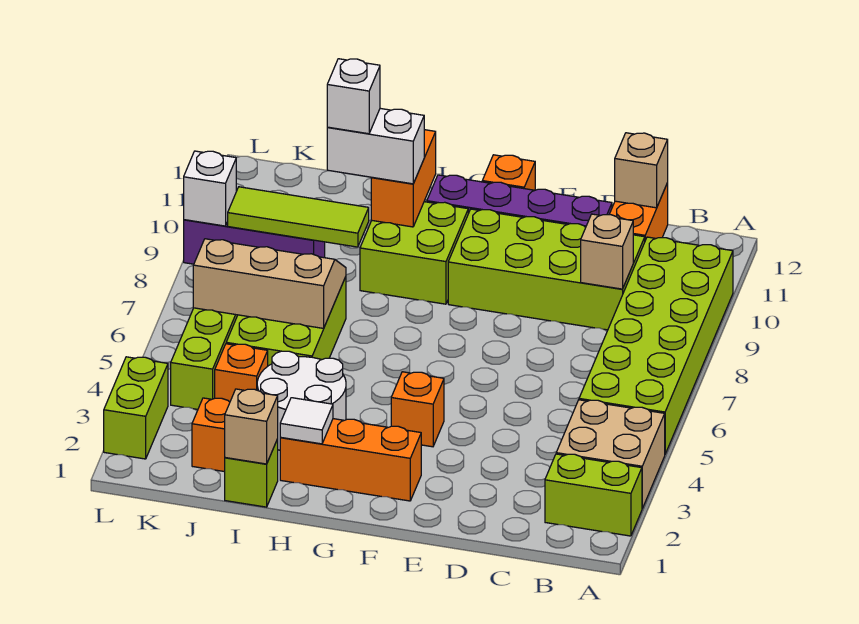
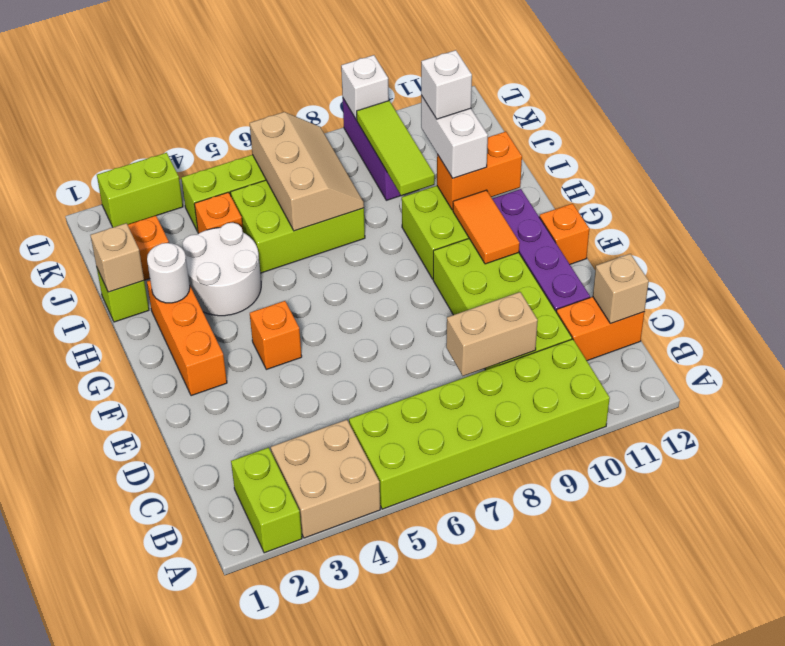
tan 1x1 brick [581,214,633,289] -> tan 1x2 brick [446,292,538,376]
none -> orange 1x2 tile [453,190,520,264]
white 1x1 tile [280,398,333,444] -> white 1x1 round brick [147,243,190,303]

